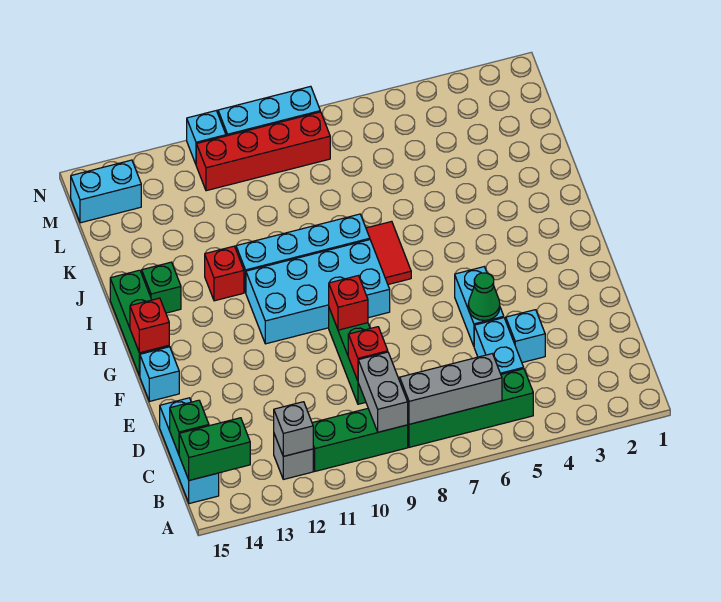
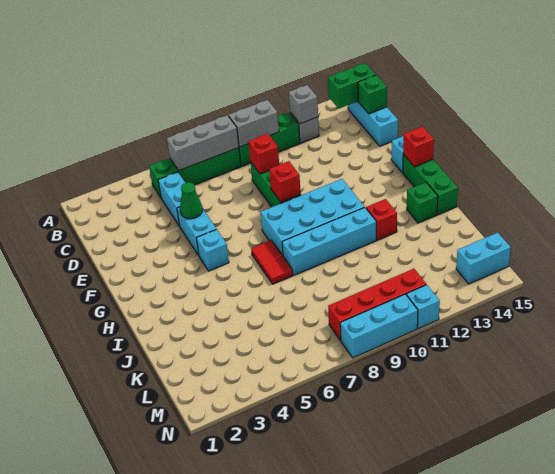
grey 1x2 brick [358,352,408,432] -> grey 1x2 brick turned to [229,100,279,147]
cyan 1x1 brick [506,310,545,363] -> cyan 1x1 brick moved to [196,229,229,271]

